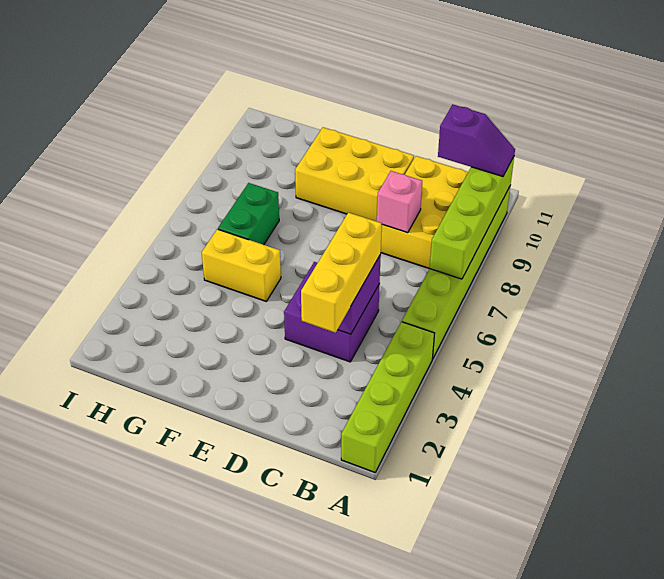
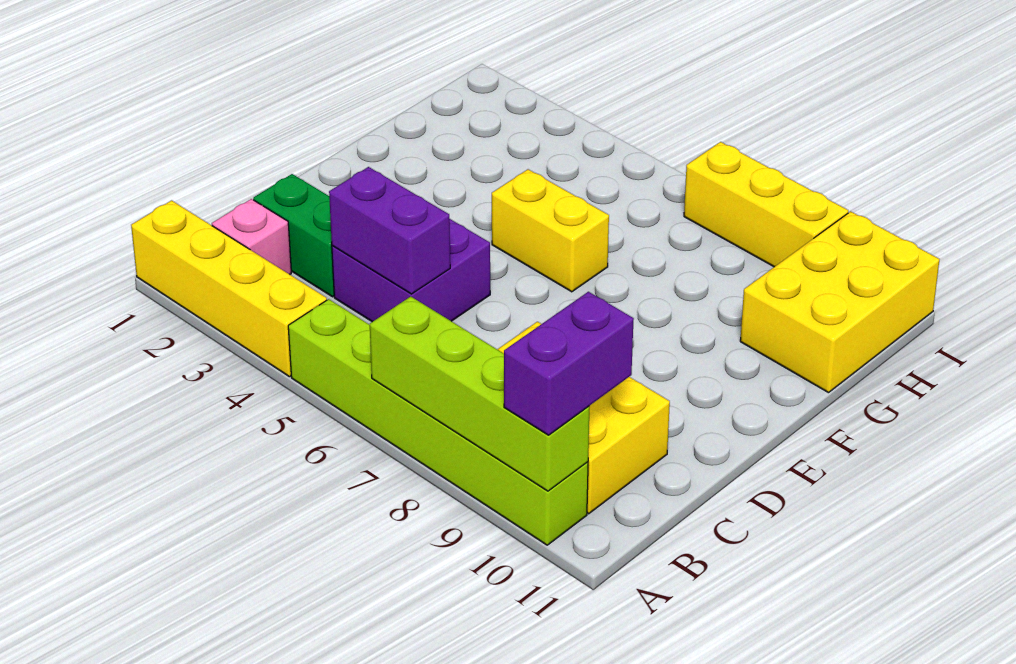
lime 1x4 brick [341,322,435,472] -> yellow 1x4 brick [131,201,327,377]
purple 1x2 slope [438,105,515,176] -> purple 1x2 brick [504,292,634,435]
yellow 1x3 brick [301,212,382,333] -> yellow 1x3 brick moved to [684,142,848,267]
pink 1x1 brick [377,171,422,233] -> pink 1x1 brick moved to [212,199,291,274]
yellow 2x3 brick [295,127,414,221] -> yellow 2x3 brick moved to [740,211,940,393]
yellow 1x2 brick [202,229,281,301] -> yellow 1x2 brick turned to [492,169,609,292]
green 1x2 brick [218,183,279,245] -> green 1x2 brick moved to [253,174,334,297]

